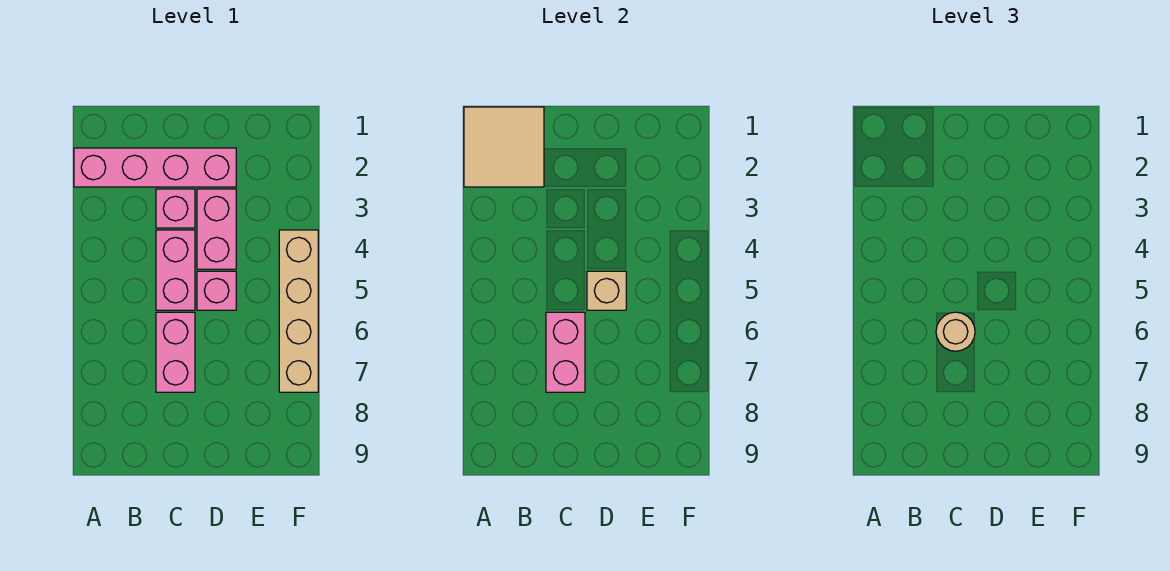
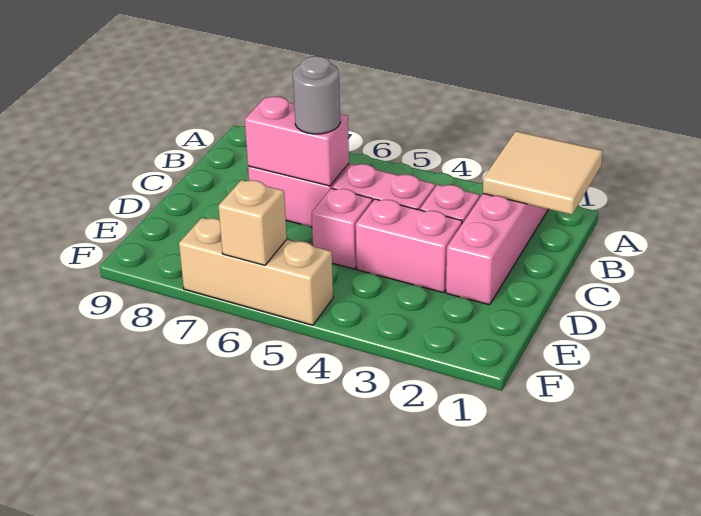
tan 1x1 round brick [936,312,975,351] -> grey 1x1 round brick [293,56,340,134]
tan 1x1 brick [587,271,626,310] -> tan 1x1 brick moved to [218,180,287,265]
tan 1x4 brick [279,230,318,392] -> tan 1x3 brick [179,218,333,325]

